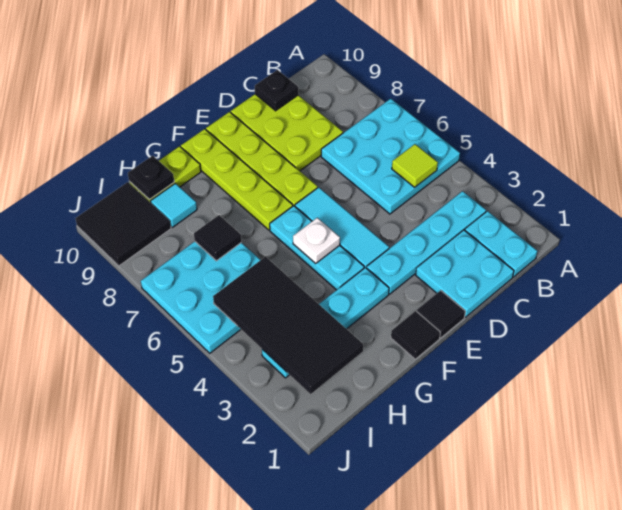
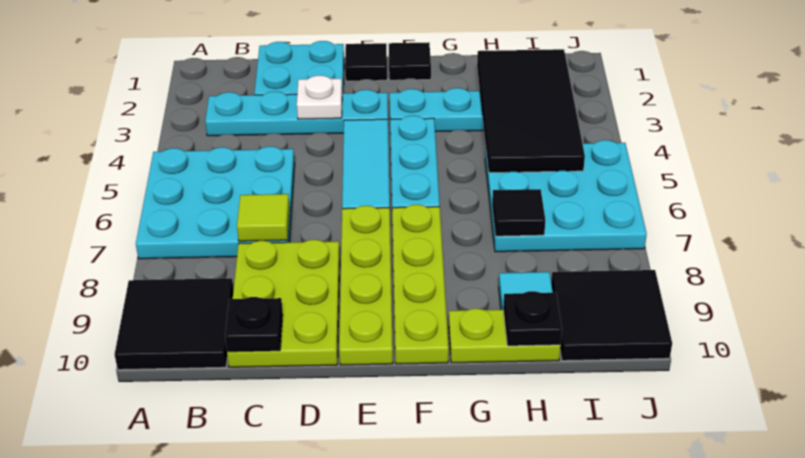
none -> black 2x2 tile [115,278,234,370]
cyan 1x2 plate [465,211,537,277] -> none
lime 1x1 tile [392,144,438,187] -> lime 1x1 tile moved to [237,194,290,241]
white 1x1 plate [293,218,340,264] -> white 1x1 plate moved to [297,76,342,119]

